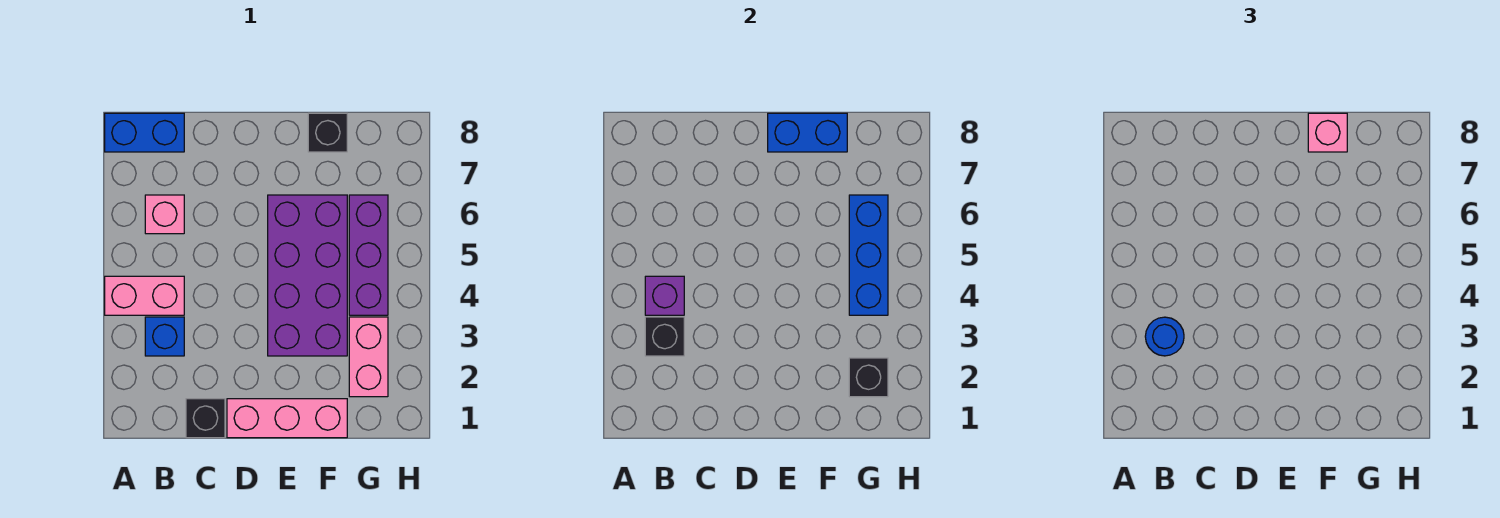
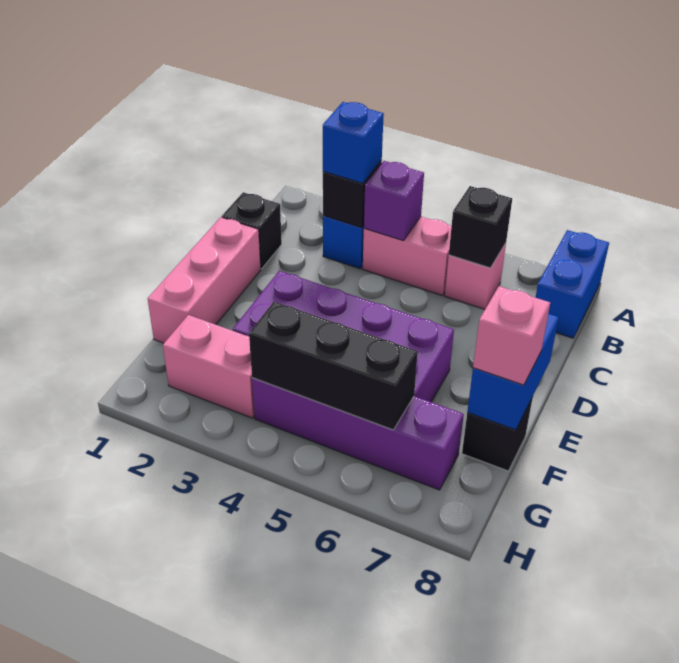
pink 1x2 brick [105,276,184,315] -> pink 1x2 brick turned to [363,217,451,296]
blue 1x1 round brick [1145,317,1184,356] -> blue 1x1 brick [323,102,384,183]
black 1x1 brick [849,358,888,397] -> black 1x1 brick moved to [449,186,512,268]
purple 1x3 brick [349,195,388,315] -> purple 1x4 brick [252,378,464,490]
blue 1x3 brick [849,195,888,315] -> black 1x3 brick [249,302,418,430]

